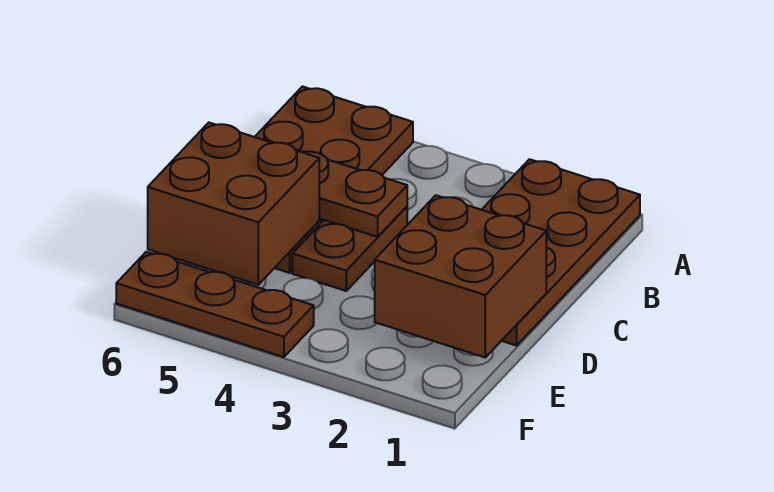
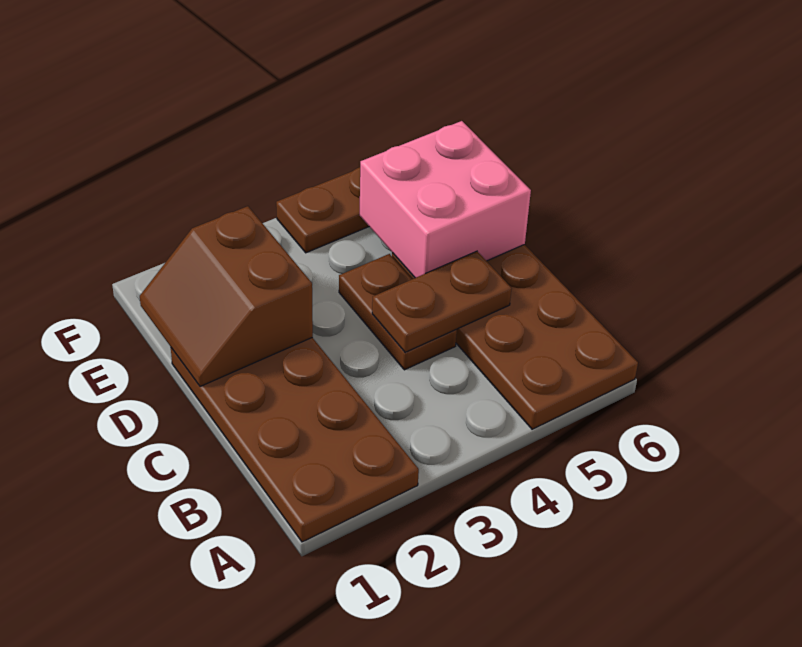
brown 2x2 brick [375,195,546,357] -> brown 2x2 slope [140,206,313,386]
brown 2x2 brick [148,123,319,285] -> pink 2x2 brick [360,121,531,278]

